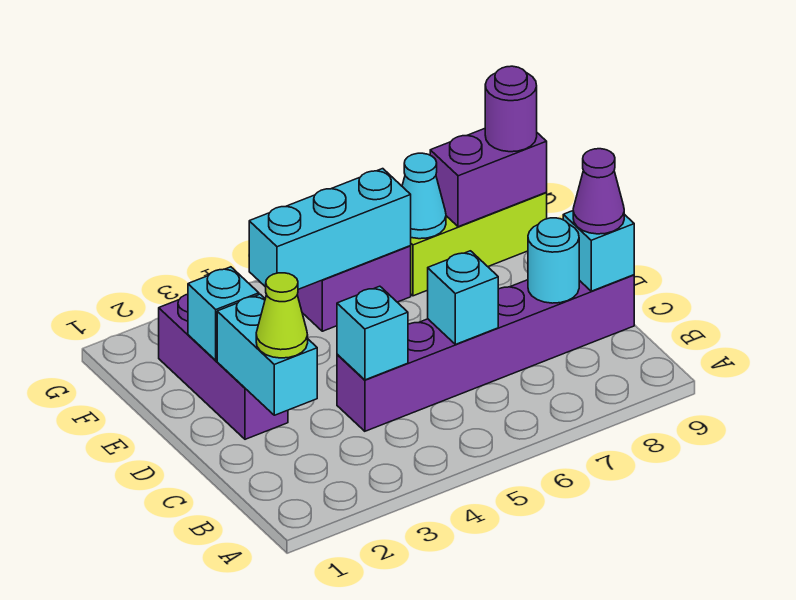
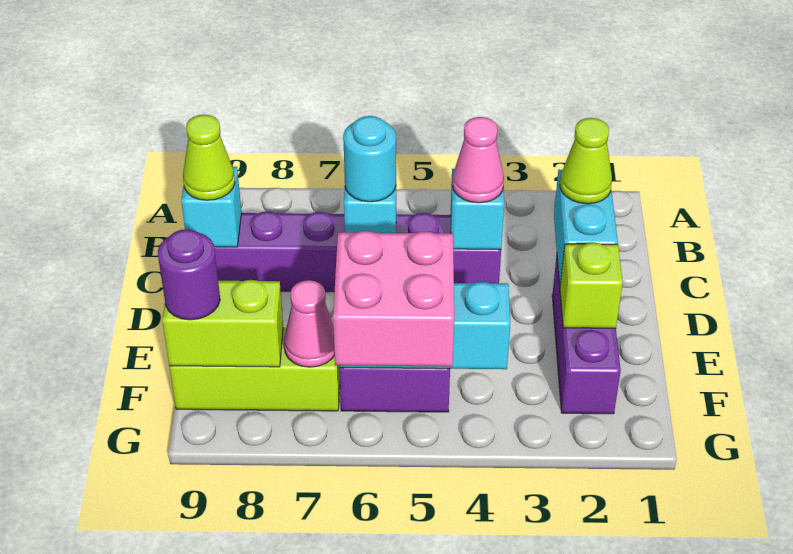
none -> pink 1x1 cone [452,117,504,203]
cyan 1x1 round brick [528,218,579,303] -> cyan 1x1 round brick moved to [343,116,396,202]
purple 1x1 cone [573,149,624,234] -> lime 1x1 cone [183,115,235,200]
cyan 1x1 brick [188,267,259,360] -> lime 1x1 brick [560,243,623,328]
none -> pink 2x2 brick [333,231,454,367]
cyan 1x1 cone [402,153,446,239] -> pink 1x1 cone [284,280,335,367]
purple 1x2 brick [430,129,547,227] -> lime 1x2 brick [162,280,283,367]

